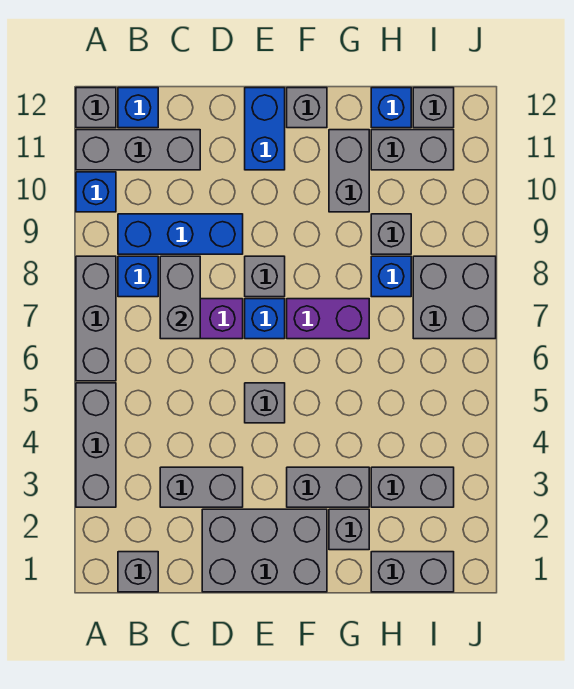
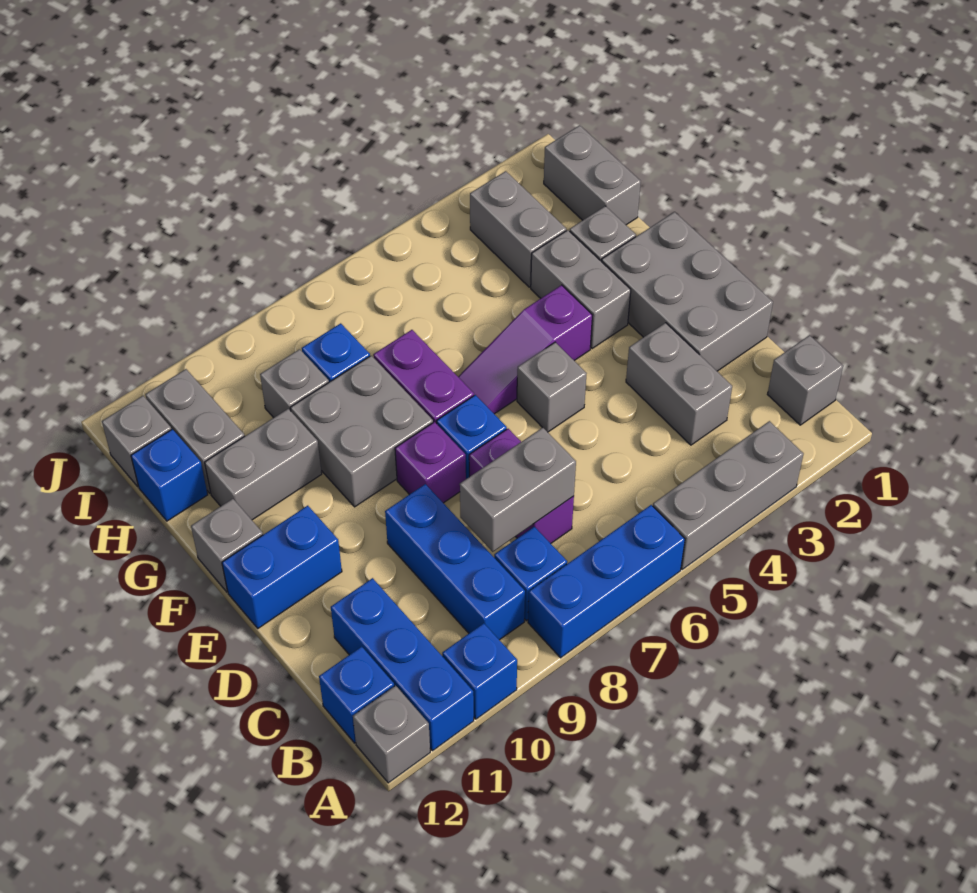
grey 1x3 brick [76,256,116,381] -> blue 1x3 brick [528,505,685,658]
grey 1x3 brick [76,130,200,170] -> blue 1x3 brick [331,578,474,751]
grey 1x1 brick [245,256,285,297] -> purple 1x1 brick [395,422,466,503]
none -> purple 1x3 slope [458,285,592,414]
grey 2x2 brick [413,256,496,339] -> grey 2x2 brick moved to [290,356,433,507]

